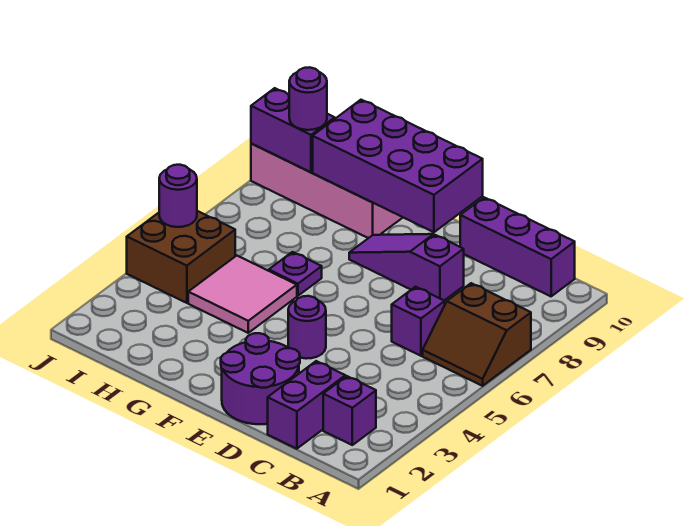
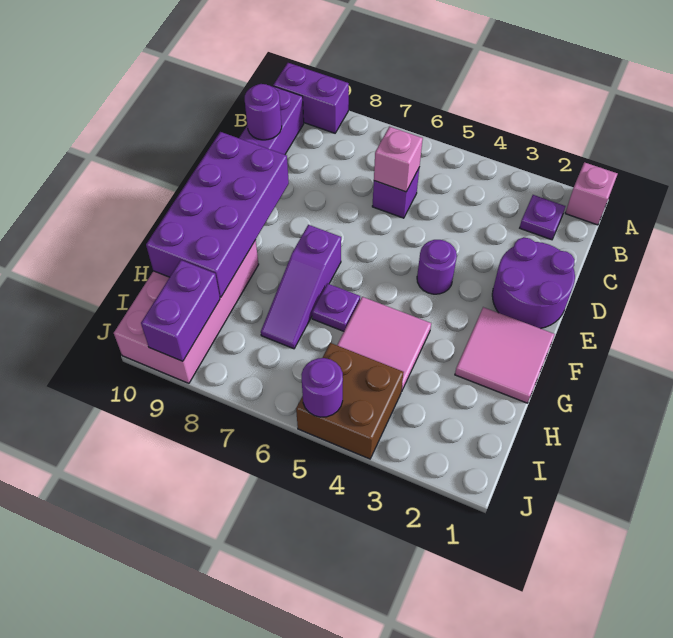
none -> pink 1x1 brick [565,162,618,225]
brown 2x2 slope [423,283,531,386] -> none
purple 1x1 brick [323,376,376,445] -> purple 1x1 plate [520,195,565,240]
purple 1x2 brick [268,361,345,449] -> purple 1x2 brick moved to [273,63,349,133]
none -> pink 1x1 brick [374,126,423,192]
purple 1x3 slope [349,234,464,301] -> purple 1x3 slope moved to [261,225,341,349]
none -> pink 2x2 tile [455,307,555,403]
purple 1x1 round brick [289,67,327,130] -> purple 1x1 round brick moved to [245,84,282,140]

